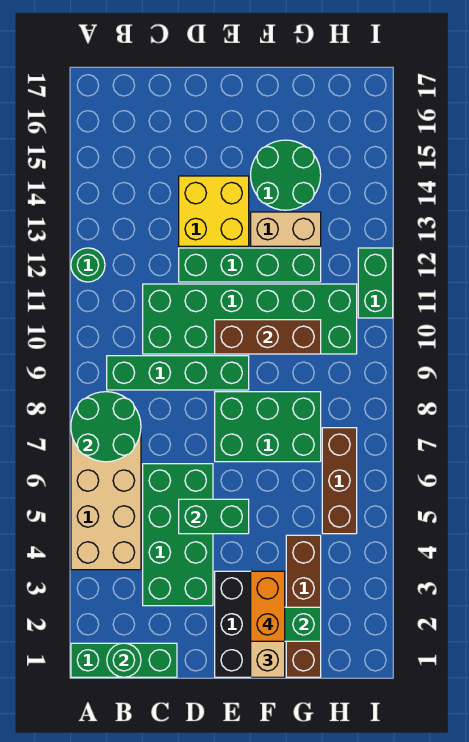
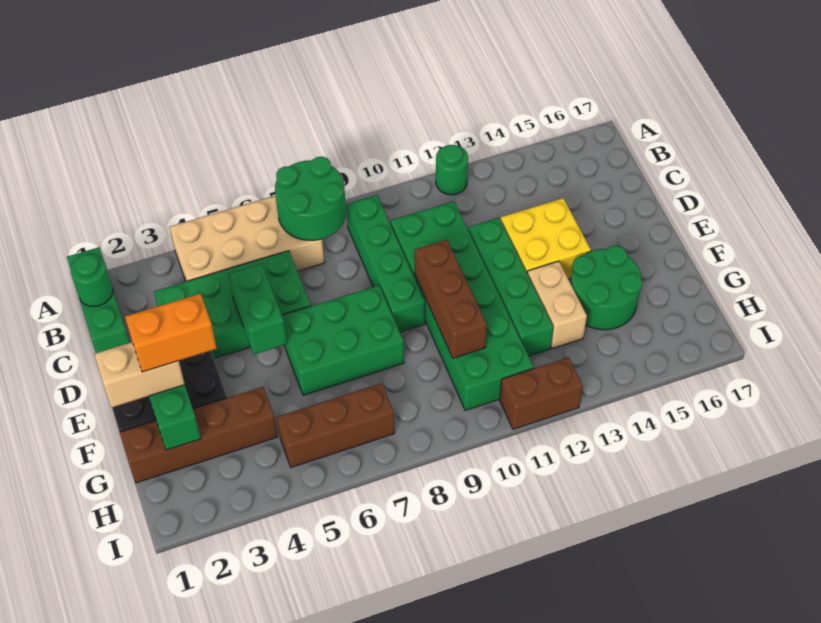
green 2x3 brick [215,392,321,462] -> green 2x3 brick turned to [282,285,404,395]
green 1x2 brick [358,248,393,318] -> brown 1x2 brick [500,357,583,429]

